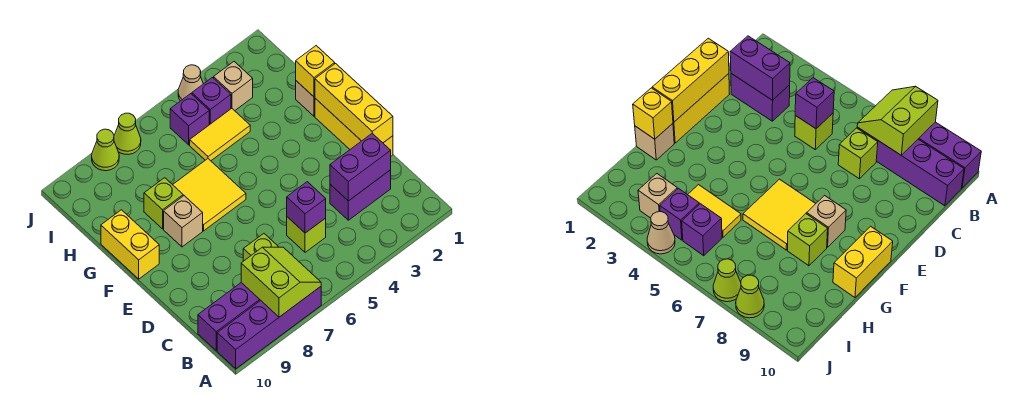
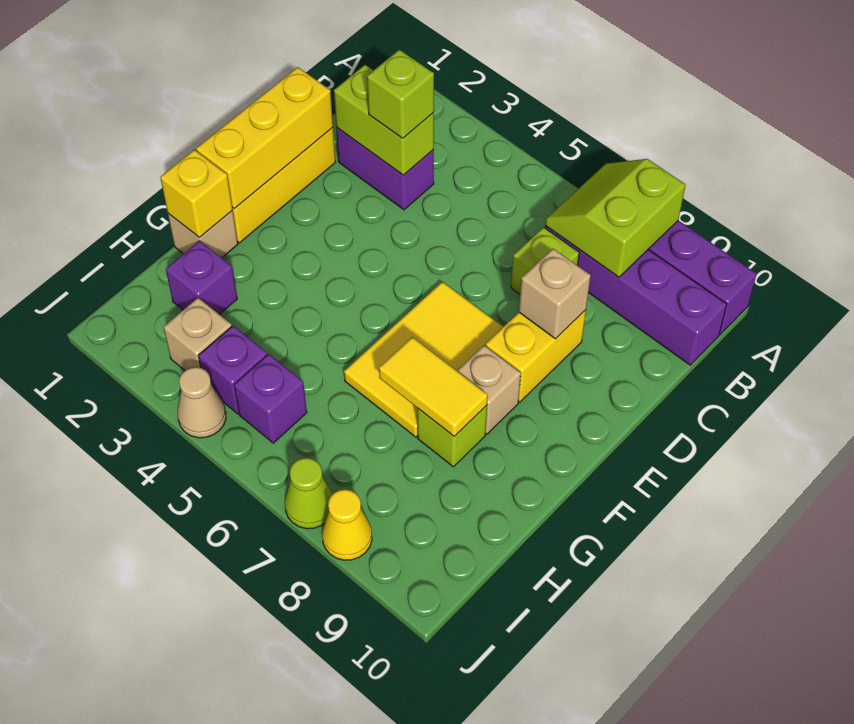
purple 1x2 brick [330,133,391,201] -> lime 1x2 brick [334,65,434,175]
lime 1x1 brick [287,217,326,252] -> lime 1x1 brick moved to [367,50,434,138]
purple 1x1 brick [287,182,326,233] -> purple 1x1 brick moved to [166,241,237,314]
none -> tan 1x1 brick [519,249,591,339]
yellow 2x2 tile [173,159,246,231] -> yellow 2x3 tile [344,282,503,437]
yellow 1x2 brick [101,210,159,279] -> yellow 1x2 brick moved to [486,310,586,402]
yellow 1x2 tile [190,109,250,161] -> yellow 1x2 tile moved to [379,337,488,436]
lime 1x1 cone [92,129,119,171] -> yellow 1x1 cone [322,490,372,560]

